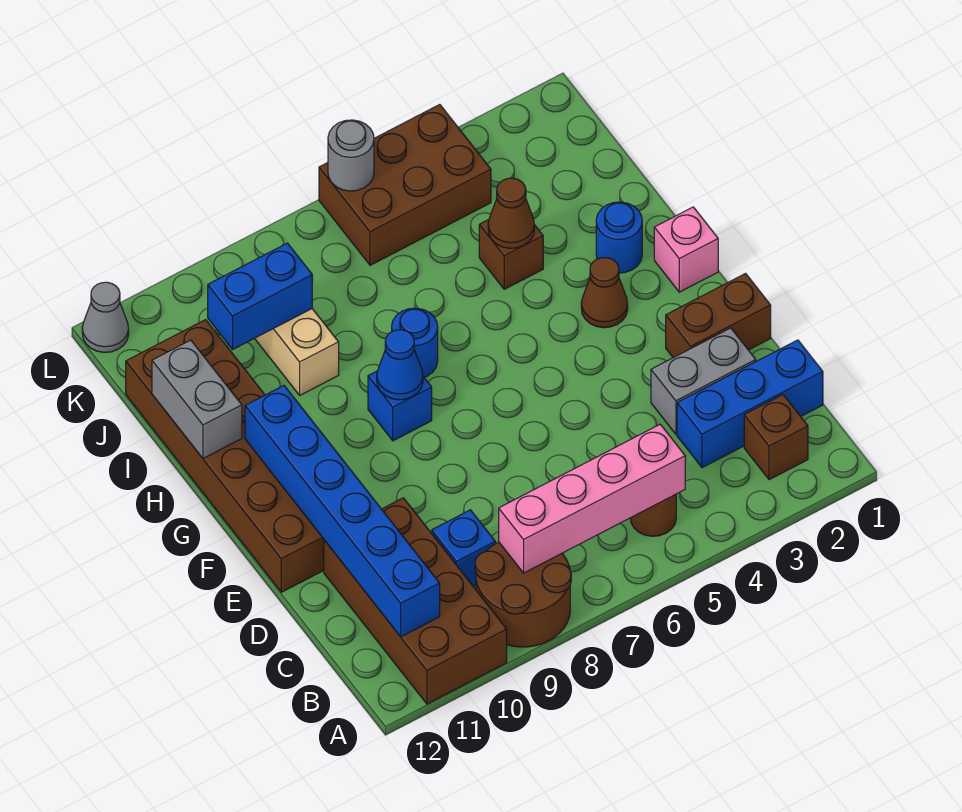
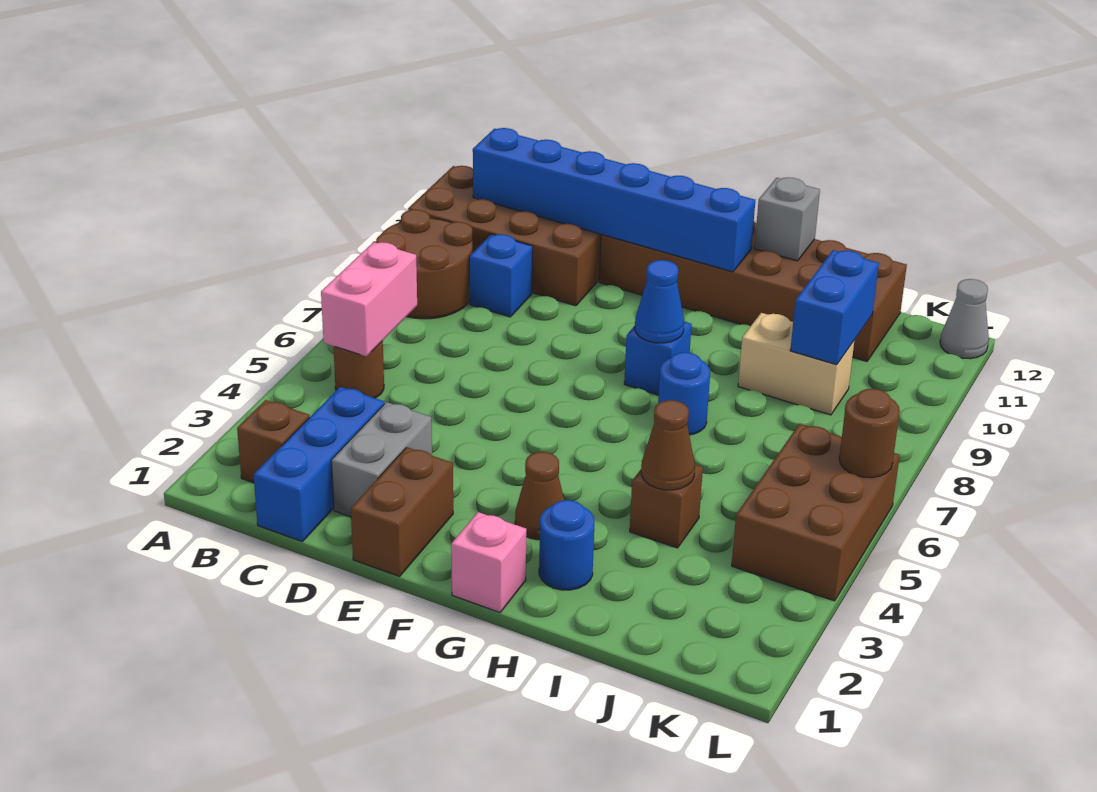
pink 1x4 brick [499,424,685,573] -> pink 1x2 brick [321,242,417,357]
grey 1x2 brick [152,340,242,458] -> grey 1x1 brick [754,177,820,261]
grey 1x1 round brick [328,120,374,191] -> brown 1x1 round brick [839,389,900,478]

